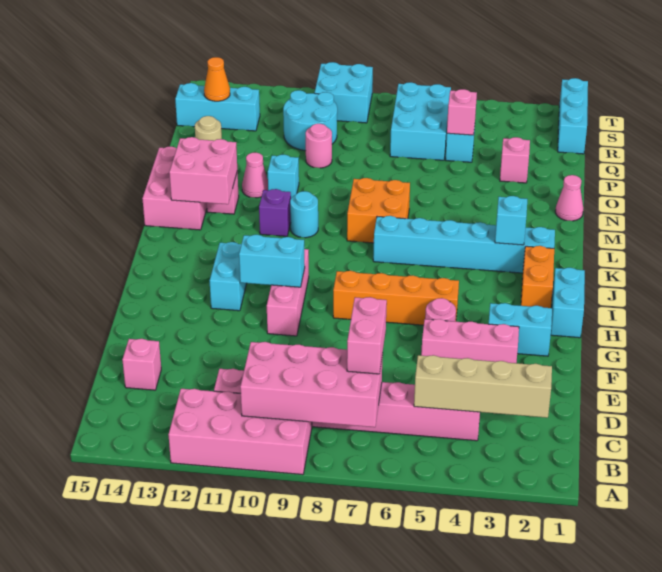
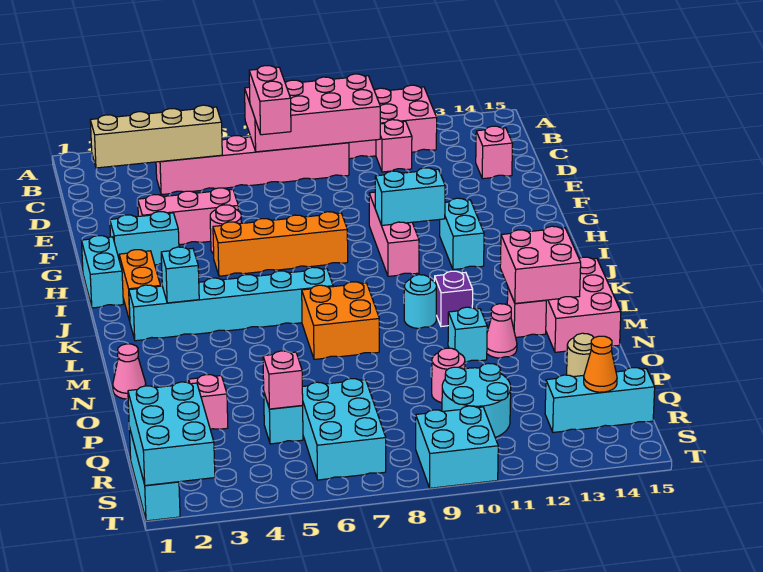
none -> cyan 2x3 brick [128,382,215,485]

